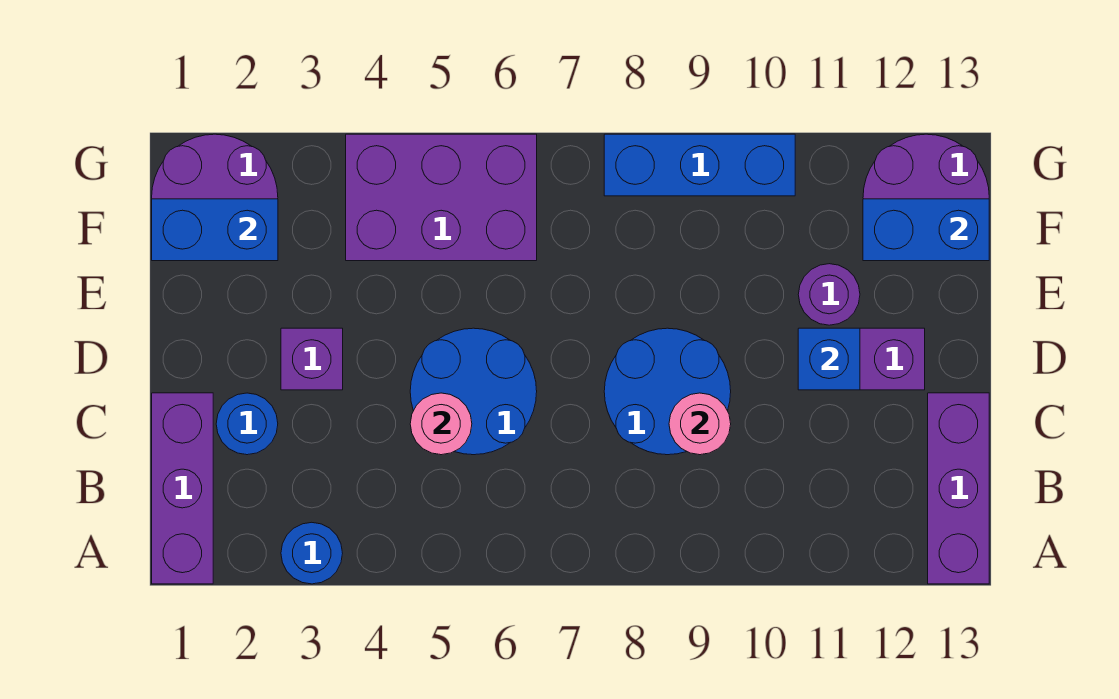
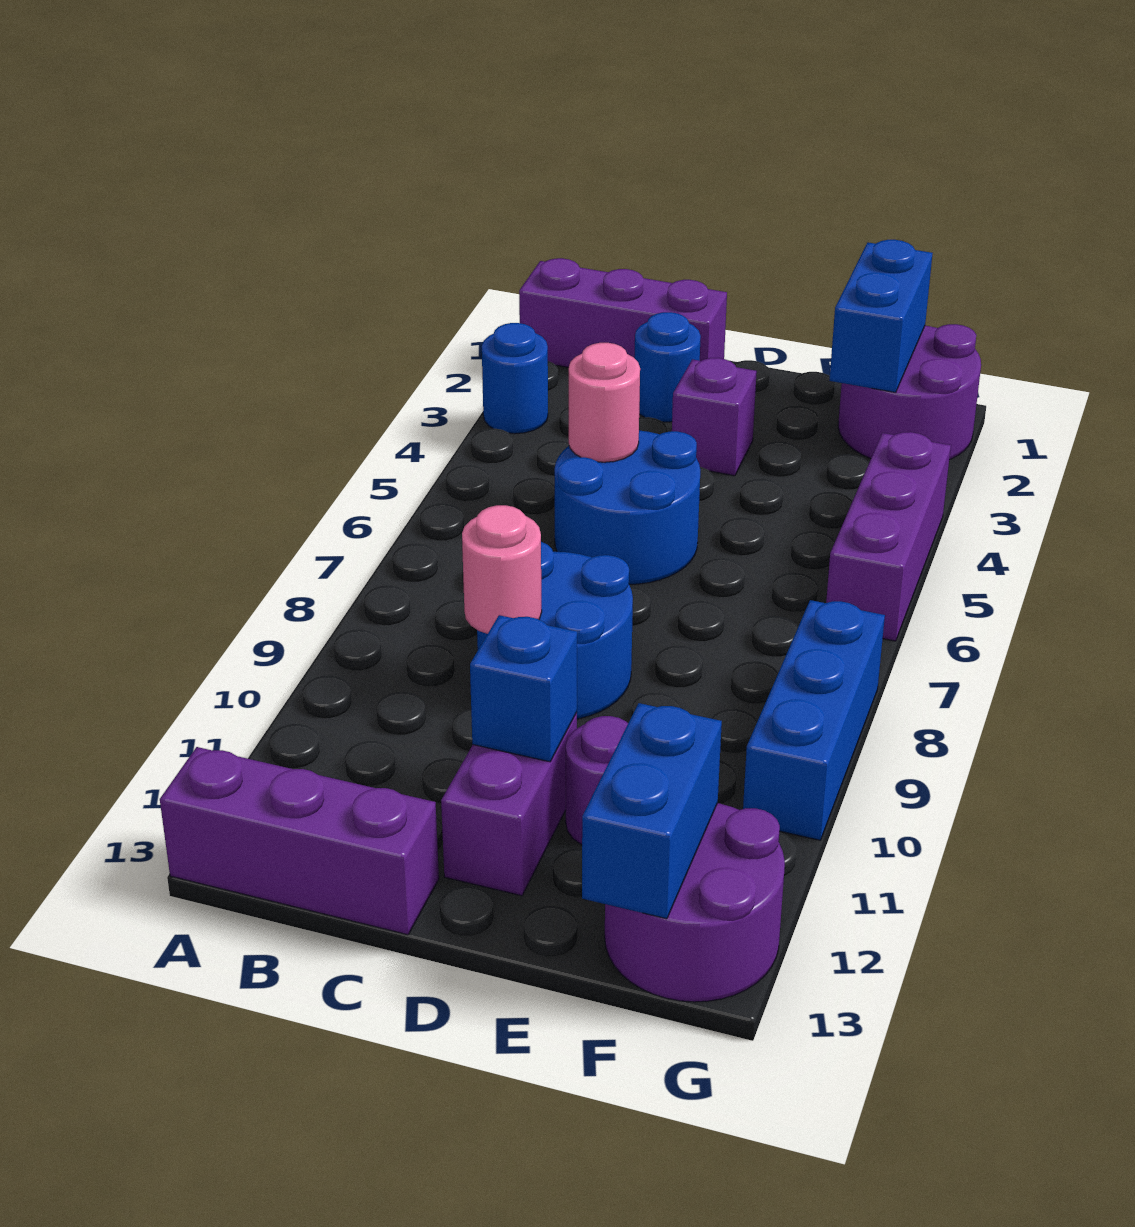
purple 2x3 brick [346,134,537,261] -> purple 1x3 brick [826,432,951,641]

